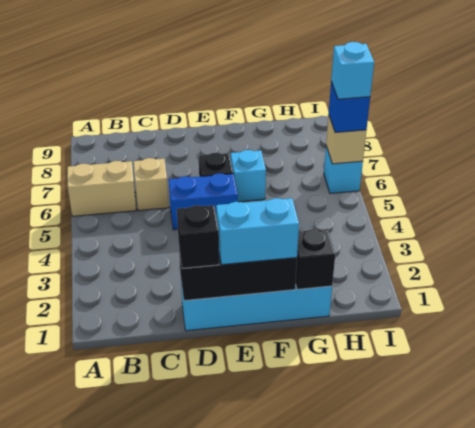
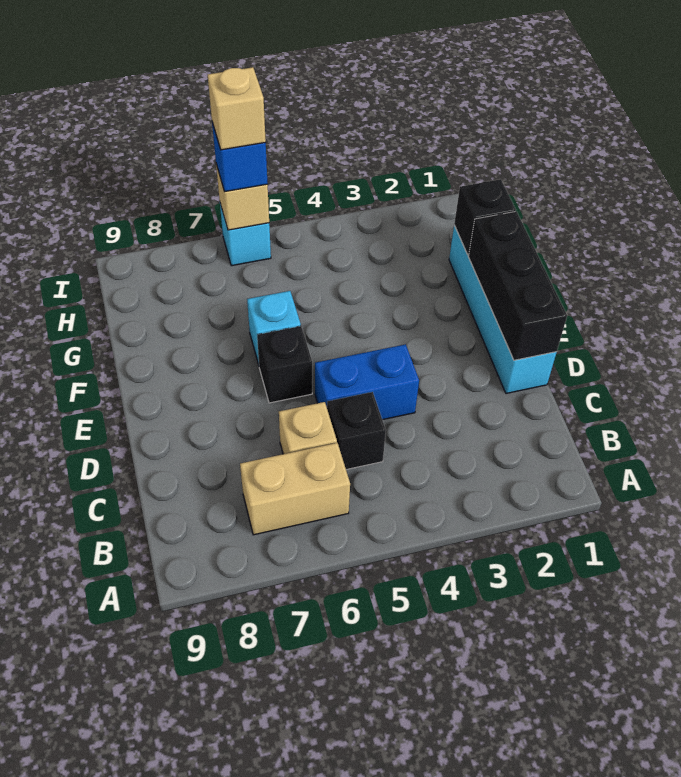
tan 1x2 brick [67,161,136,216] -> tan 1x2 brick turned to [240,443,350,535]
black 1x1 brick [177,205,219,268] -> black 1x1 brick moved to [327,392,386,470]
blue 1x2 brick [169,173,238,230] -> blue 1x2 brick turned to [315,344,419,420]
cyan 1x2 brick [216,198,299,265] -> none
cyan 1x1 brick [331,42,374,99] -> tan 1x1 brick [208,67,266,150]

